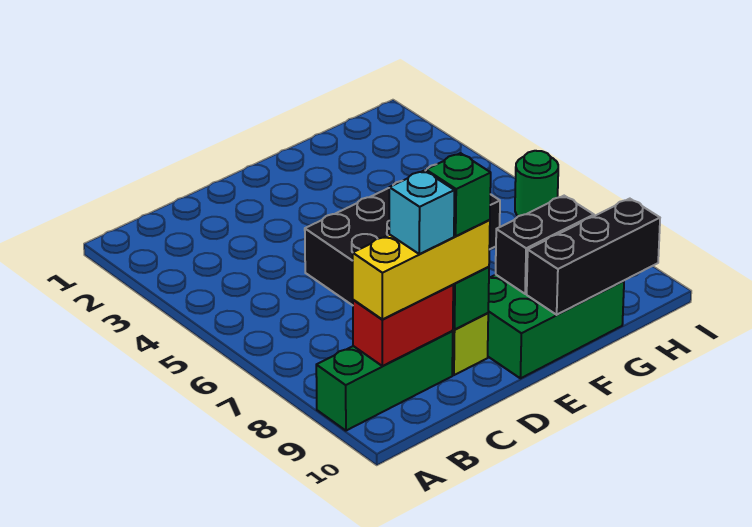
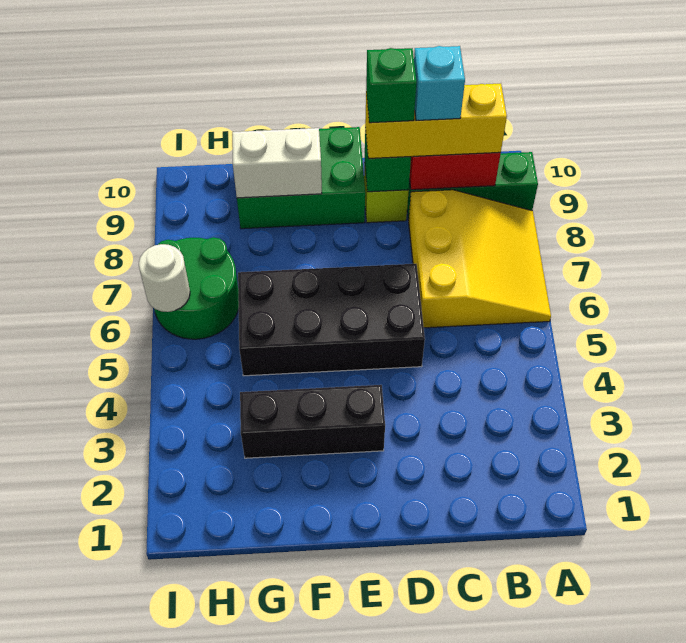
none -> yellow 3x3 slope [409,190,551,328]
black 1x2 brick [496,196,594,294] -> white 1x2 brick [232,128,322,198]
black 1x3 brick [527,199,660,315] -> black 1x3 brick moved to [240,385,385,458]
green 1x1 round brick [515,151,558,216] -> green 2x2 round brick [154,237,239,339]
none -> white 1x1 round brick [139,244,190,312]

